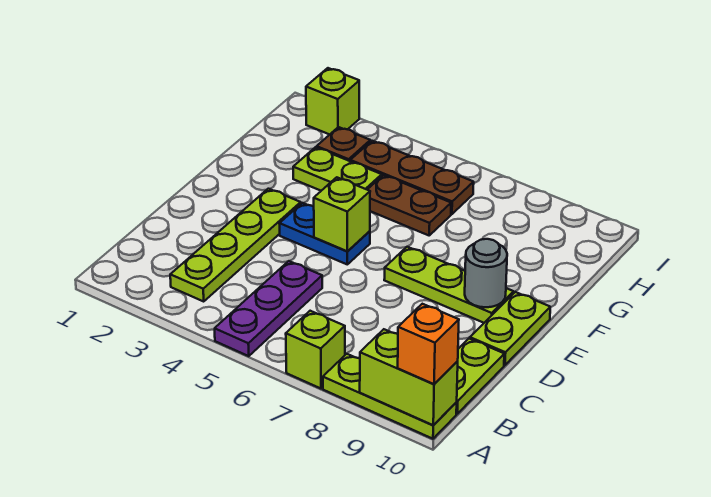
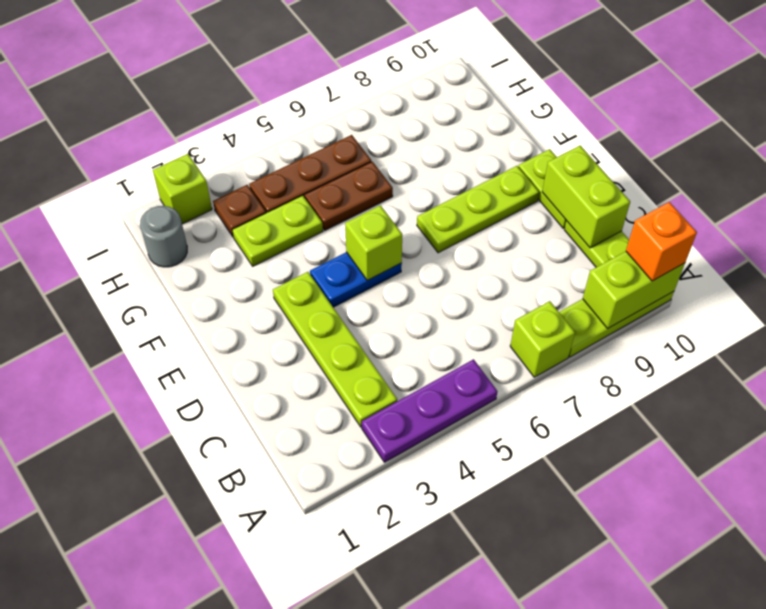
purple 1x3 plate [215,261,322,356] -> purple 1x3 plate turned to [362,359,497,462]
none -> lime 1x2 brick [542,146,630,248]
grey 1x1 round brick [465,239,507,307] -> grey 1x1 round brick moved to [140,206,187,267]

